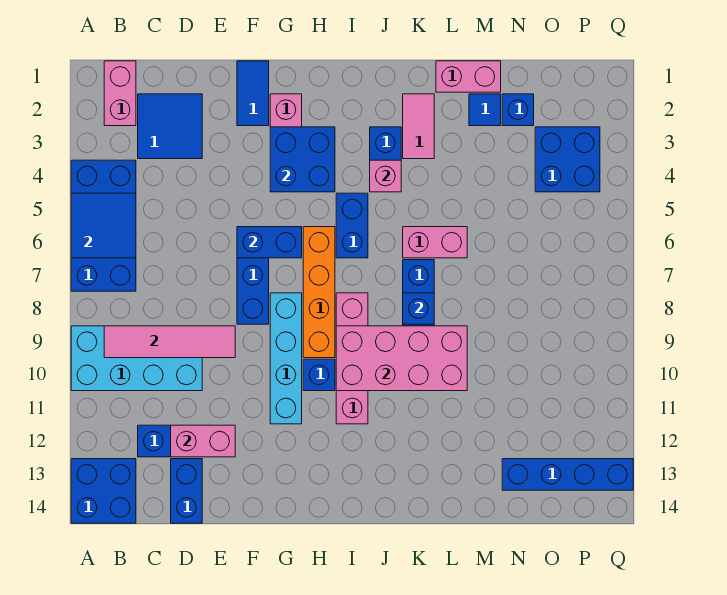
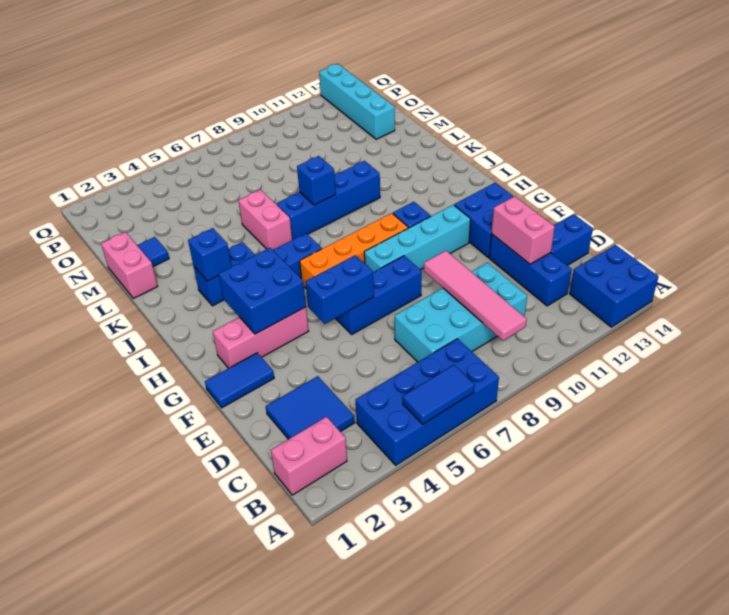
blue 2x2 tile [71,193,136,258] -> blue 1x2 tile [403,365,475,424]
cyan 2x4 brick [71,326,202,391] -> cyan 2x4 brick turned to [395,263,527,362]
blue 1x2 brick [237,227,302,258] -> blue 1x2 brick turned to [306,255,374,324]
pink 1x4 brick [336,293,368,424] -> none
pink 2x4 brick [336,326,467,391] -> none
pink 1x1 brick [370,160,401,192] -> none
pink 1x2 tile [403,94,434,159] -> none
blue 1x1 brick [502,94,534,126] -> blue 1x1 brick moved to [188,228,231,281]
blue 1x4 brick [502,459,633,490] -> cyan 1x4 brick [319,64,395,139]
blue 2x2 brick [535,127,600,192] -> blue 2x2 brick moved to [454,183,514,258]

